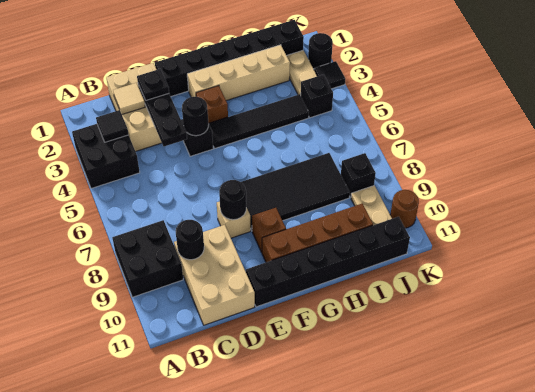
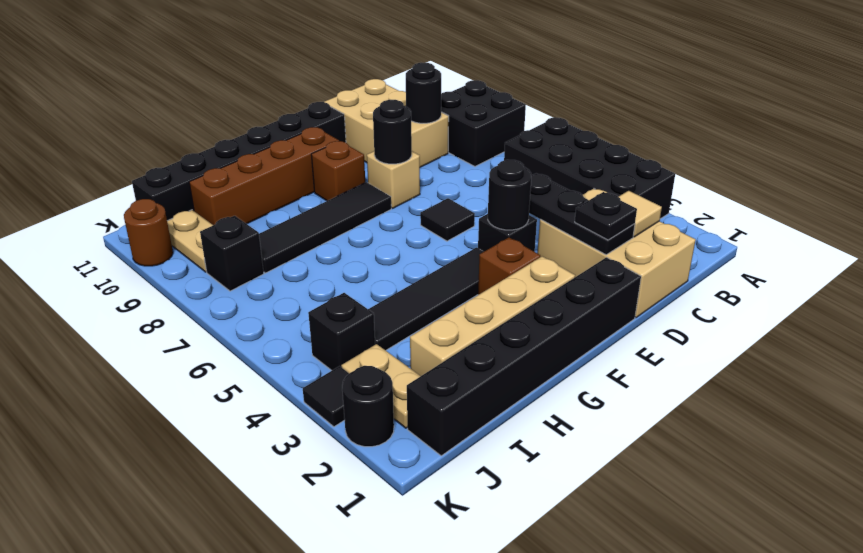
black 2x2 brick [72,124,140,188] -> black 2x4 brick [504,117,675,219]
black 1x1 tile [96,110,129,142] -> black 1x1 tile moved to [420,198,475,241]
black 2x4 tile [241,153,350,230] -> black 1x4 tile [259,182,391,273]

